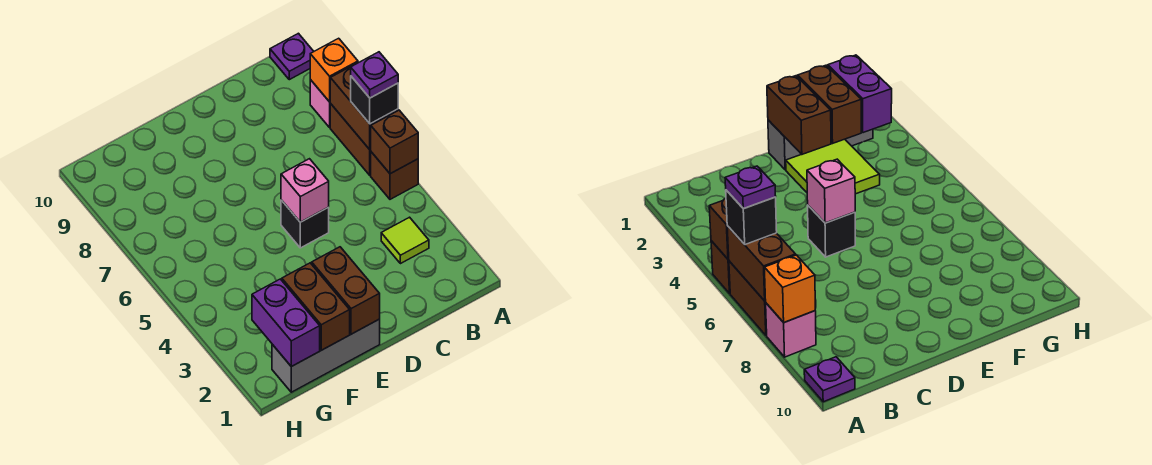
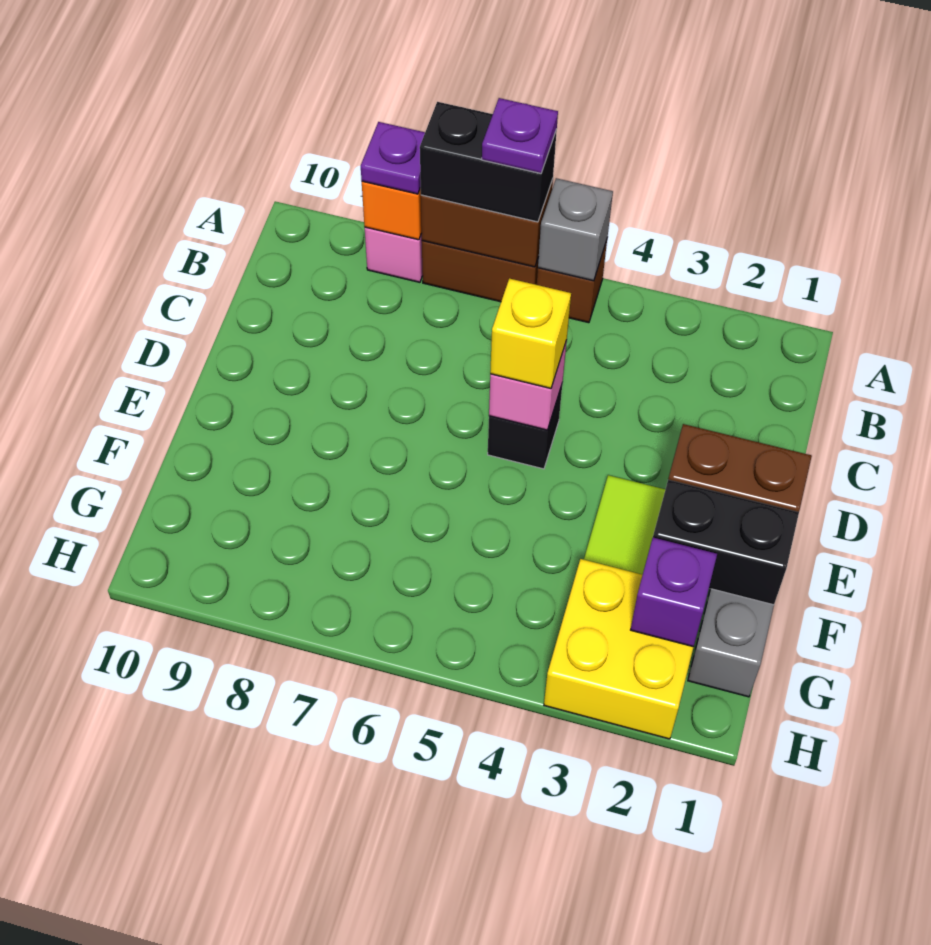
brown 1x1 brick [371,110,418,174] -> grey 1x1 brick [538,178,613,281]
black 1x1 brick [351,76,398,124] -> black 1x2 brick [420,102,557,222]
purple 1x1 plate [270,33,314,80] -> purple 1x1 plate moved to [361,122,425,194]
lime 1x1 tile [381,217,429,264] -> none
none -> yellow 1x1 brick [490,278,571,389]
brown 1x2 brick [282,263,350,350] -> black 1x2 brick [653,480,799,605]
purple 1x2 brick [252,279,320,367] -> purple 1x1 brick [631,538,717,647]
none -> yellow 2x2 brick [544,559,693,739]

